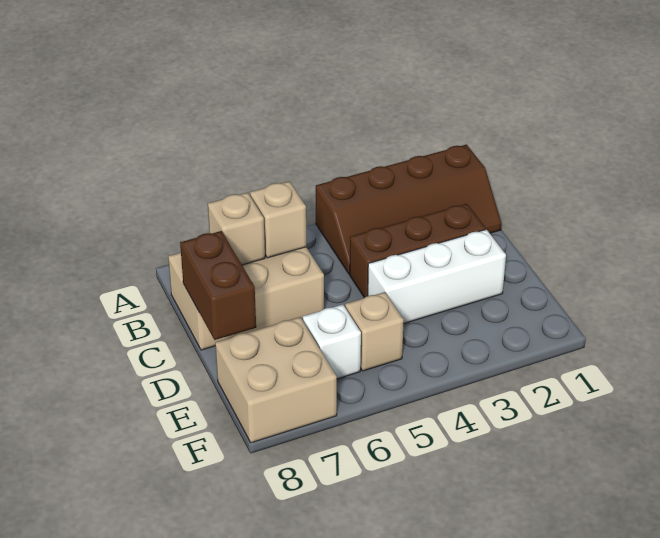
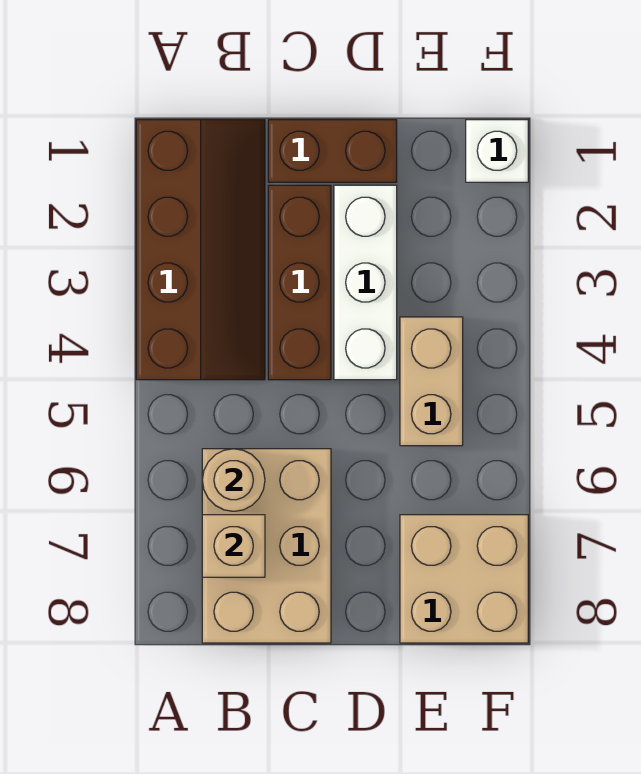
tan 1x1 brick [250,181,307,258] -> tan 1x1 round brick [202,449,265,511]
brown 1x2 brick [180,231,256,340] -> brown 1x2 brick moved to [268,120,397,182]
tan 1x1 brick [345,292,404,371] -> tan 1x2 brick [400,317,463,446]
white 1x1 brick [303,305,361,379] -> white 1x1 brick moved to [466,120,528,182]

